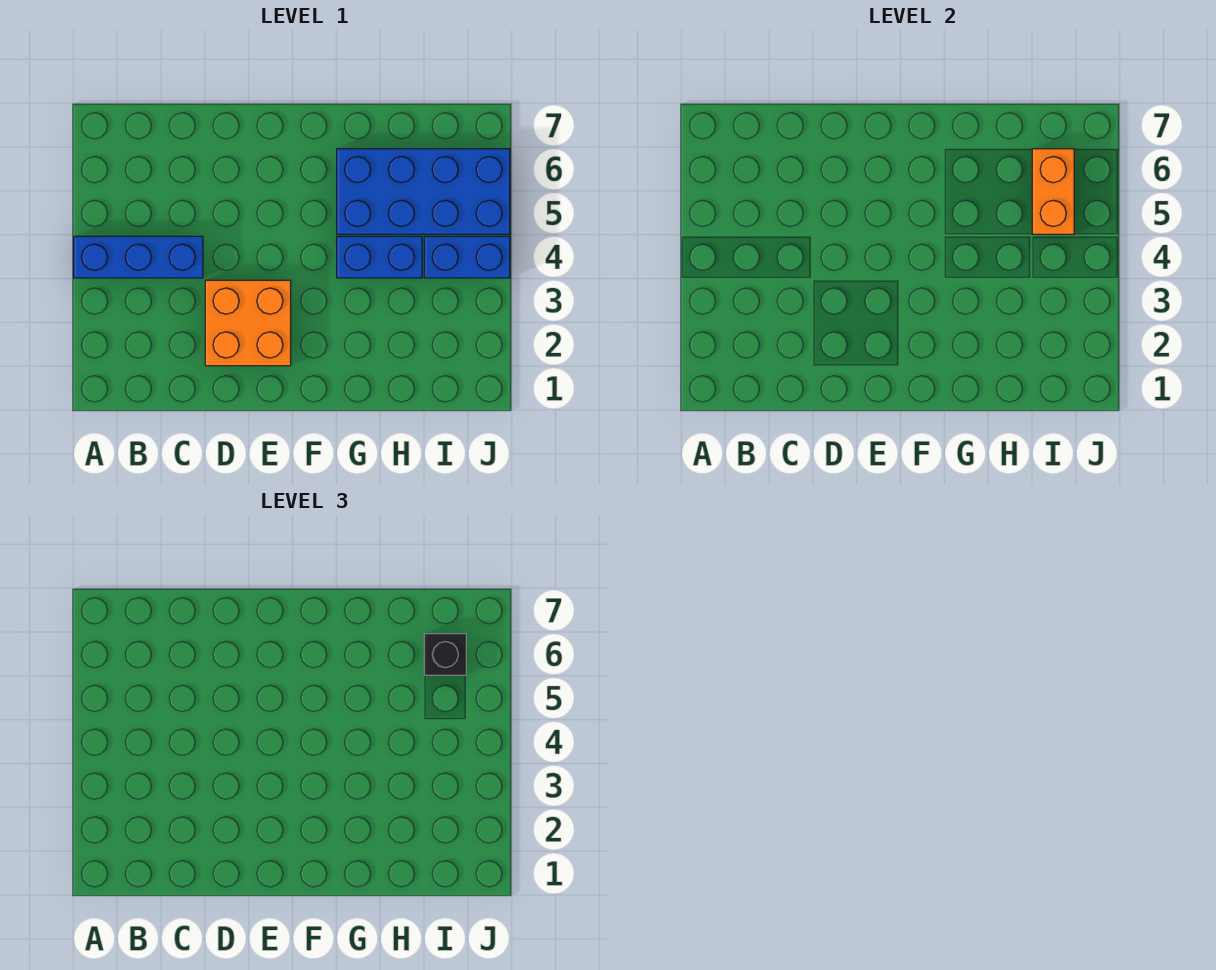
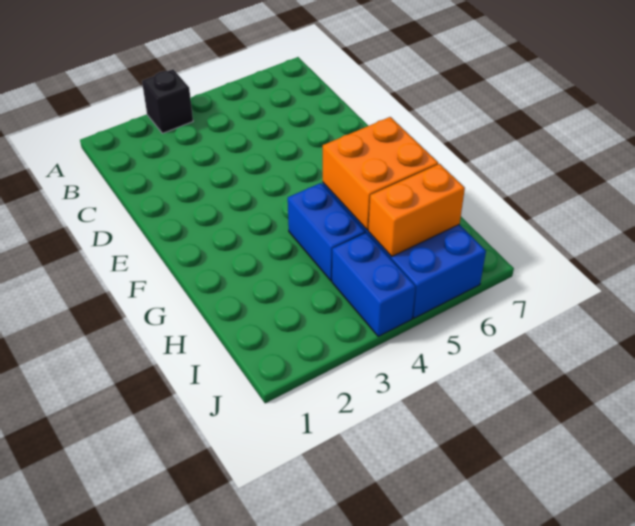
blue 1x3 brick [74,236,203,278] -> none
orange 2x2 brick [205,280,291,366] -> orange 2x2 brick moved to [323,117,438,230]
black 1x1 brick [424,634,466,675] -> black 1x1 brick moved to [142,69,193,133]

